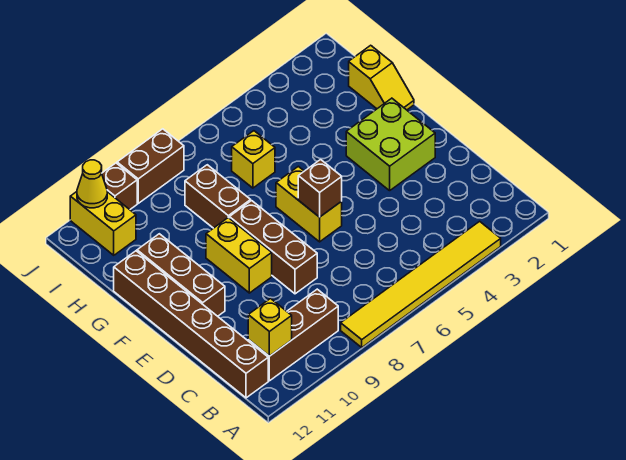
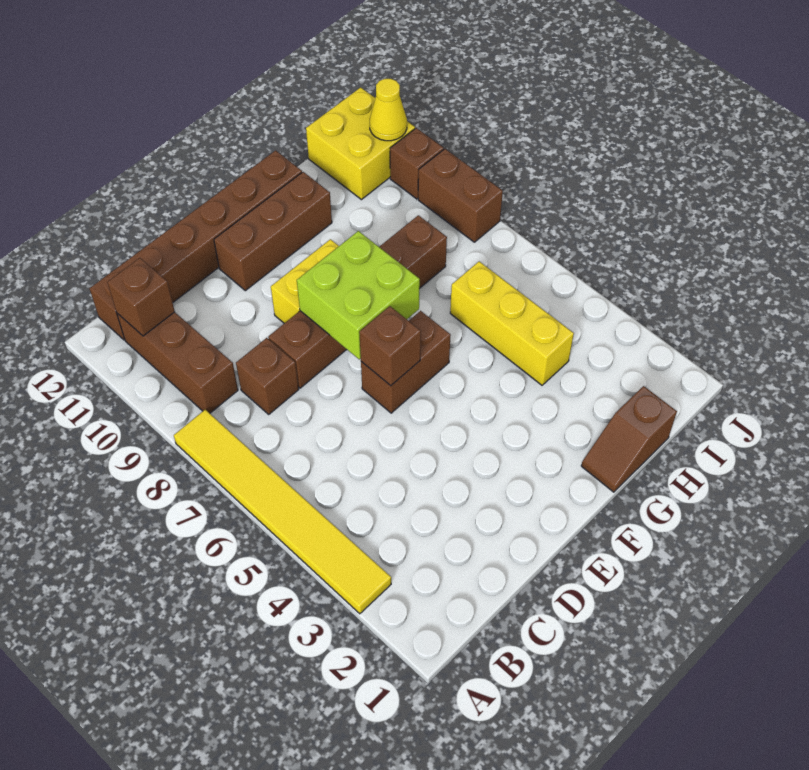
yellow 1x1 brick [248,299,292,356] -> brown 1x1 brick [107,258,175,336]
none -> brown 1x1 brick [236,338,299,414]
lime 2x2 brick [346,98,435,191] -> lime 2x2 brick moved to [297,231,420,359]
yellow 1x2 brick [276,166,342,242] -> brown 1x2 brick [361,311,451,413]
yellow 1x2 slope [349,45,414,110] -> brown 1x2 slope [581,386,677,492]
yellow 1x1 brick [232,131,275,188] -> yellow 1x3 brick [450,261,574,385]
yellow 1x2 brick [70,192,136,255] -> yellow 2x2 brick [306,87,415,200]

